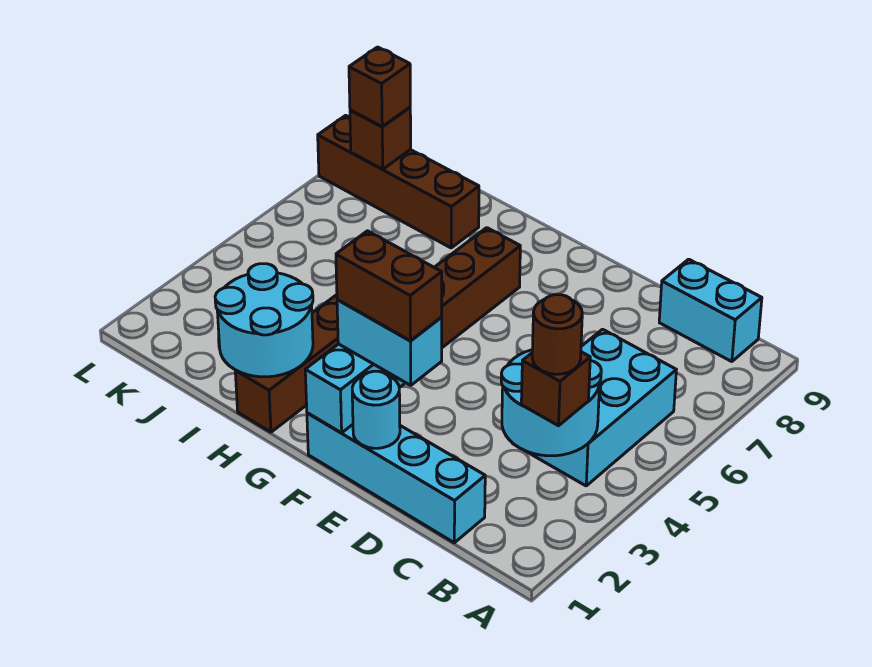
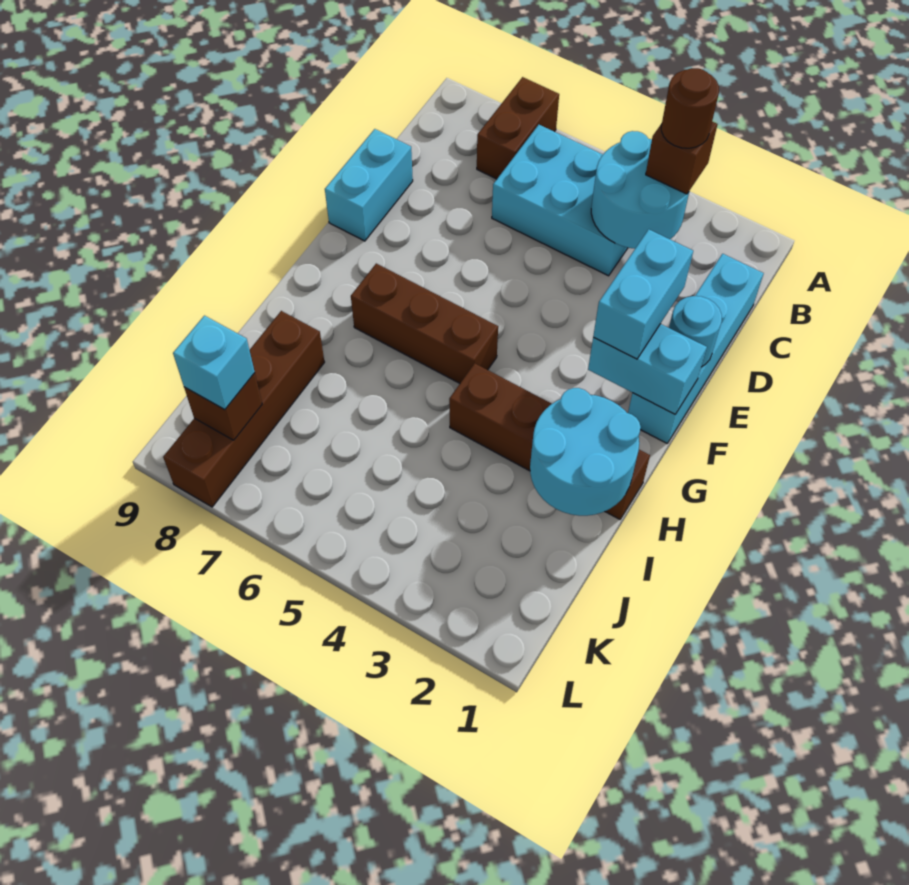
cyan 1x2 brick [659,259,762,362] -> cyan 1x2 brick moved to [325,129,413,241]
brown 1x2 brick [336,231,442,341] -> brown 1x2 brick moved to [477,77,559,179]
brown 1x1 brick [349,47,410,126] -> cyan 1x1 brick [173,316,255,410]

